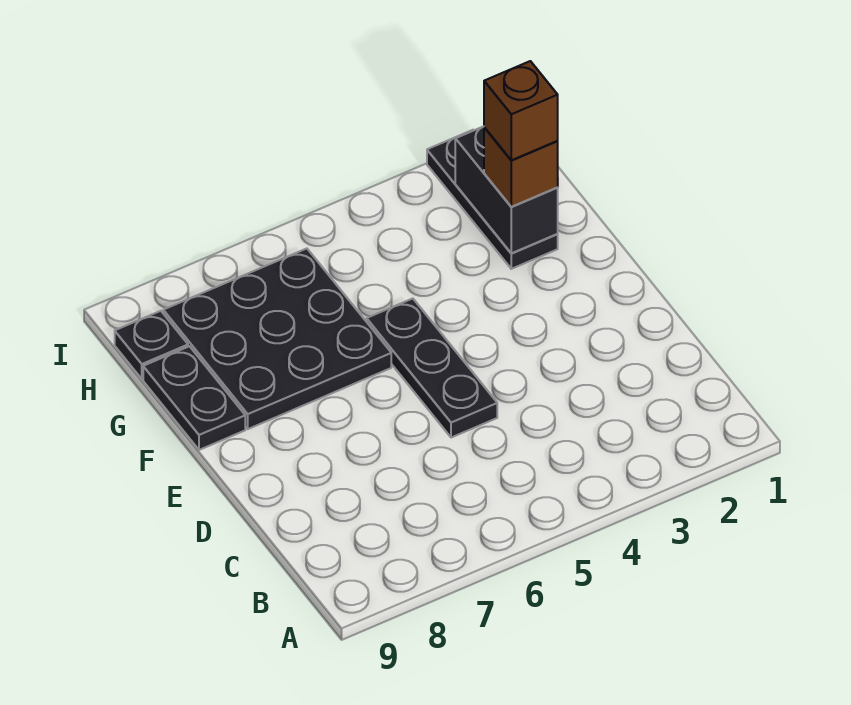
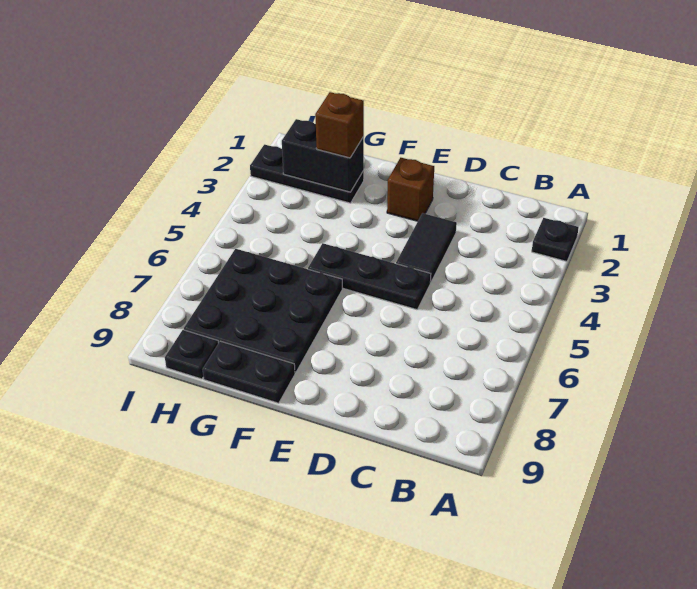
none -> black 1x1 plate [532,218,579,261]
none -> black 1x2 tile [396,213,457,283]
brown 1x1 brick [484,61,558,160] -> brown 1x1 brick moved to [387,158,434,221]

